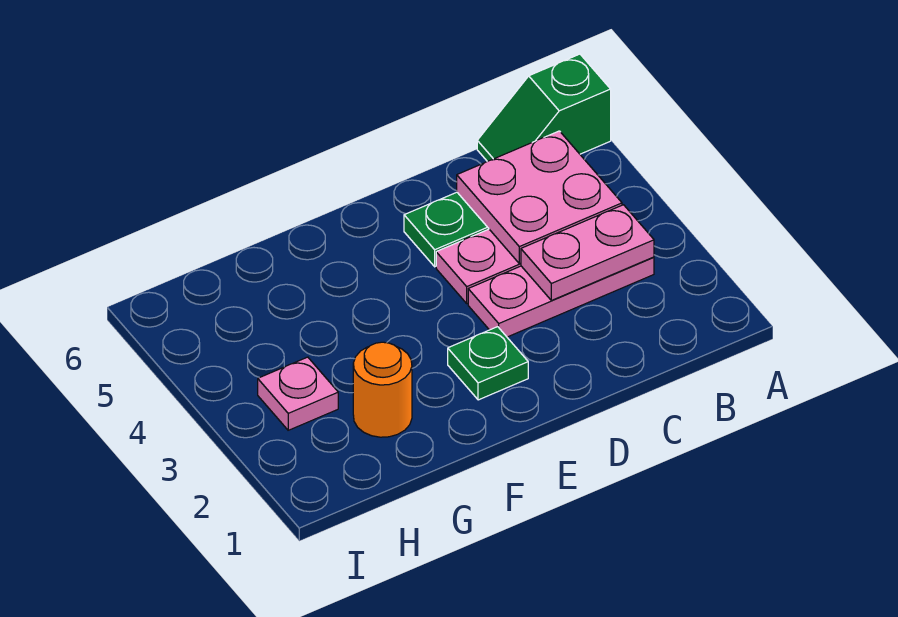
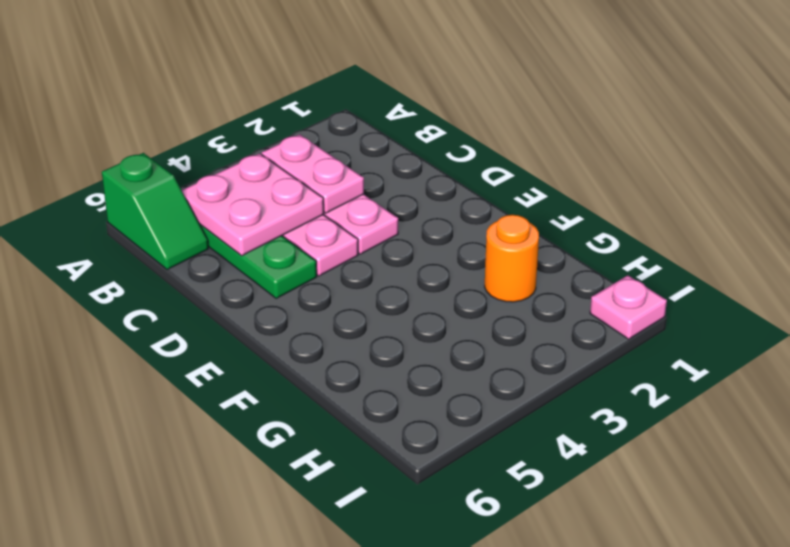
green 1x1 plate [448,327,528,400] -> none
pink 1x1 plate [258,357,338,430] -> pink 1x1 plate moved to [590,275,667,339]

